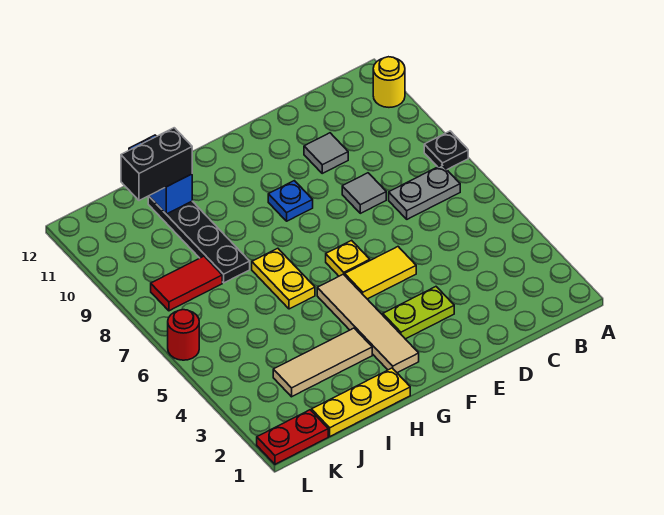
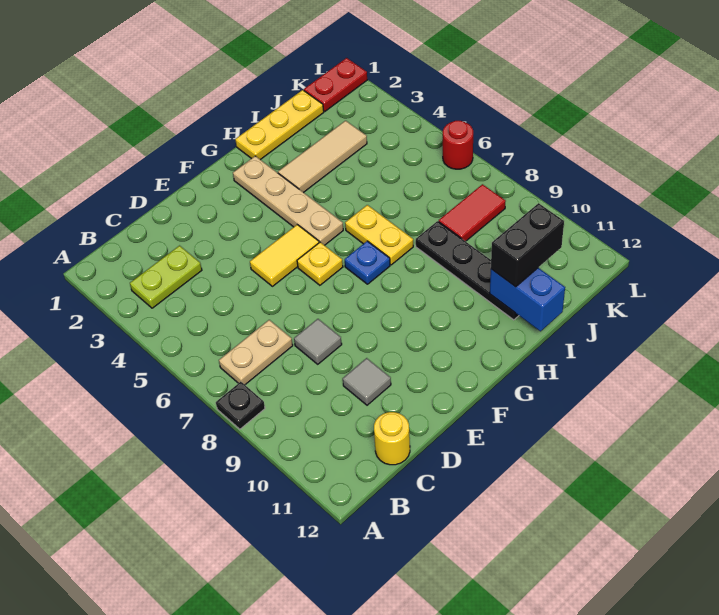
yellow 1x1 round brick [373,57,405,107] -> yellow 1x1 round brick moved to [374,412,410,465]
grey 1x2 plate [389,165,460,219] -> tan 1x2 plate [219,320,293,385]
lime 1x2 plate [383,287,454,339] -> lime 1x2 plate moved to [130,246,202,308]
blue 1x1 plate [268,181,313,221] -> blue 1x1 plate moved to [345,241,390,284]
tan 1x4 tile [317,274,419,373] -> tan 1x4 plate [233,156,343,245]

